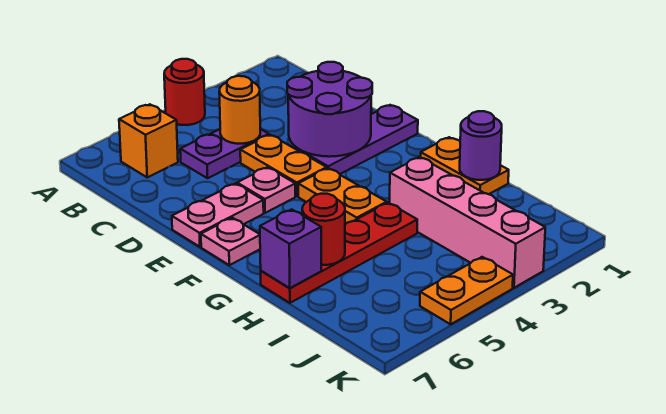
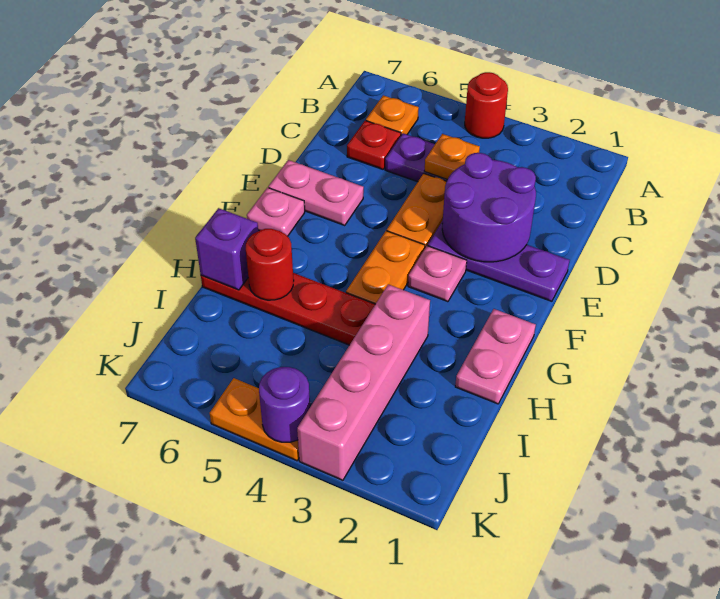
orange 1x1 brick [119,104,178,177] -> orange 1x1 plate [366,95,419,135]
orange 1x1 round brick [219,76,260,144] -> orange 1x1 plate [424,134,480,180]
none -> red 1x1 plate [347,121,401,169]
pink 1x1 plate [237,167,295,213] -> pink 1x1 plate moved to [408,246,467,302]
orange 1x2 plate [421,137,509,194] -> pink 1x2 plate [455,309,536,404]
purple 1x1 round brick [460,111,502,180] -> purple 1x1 round brick moved to [259,367,310,442]

